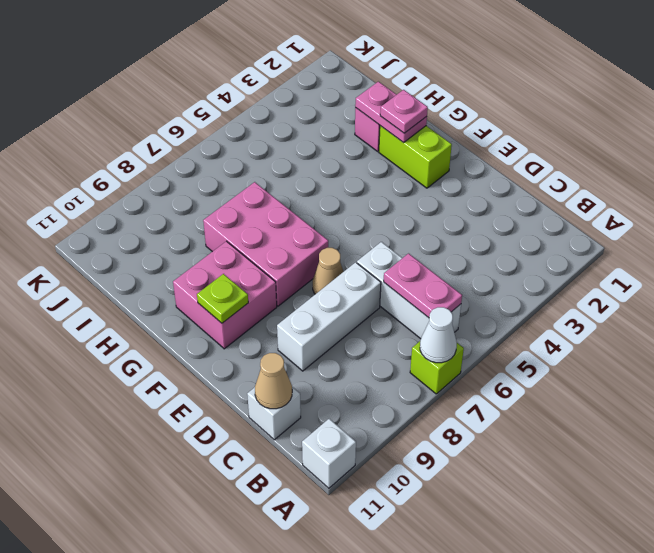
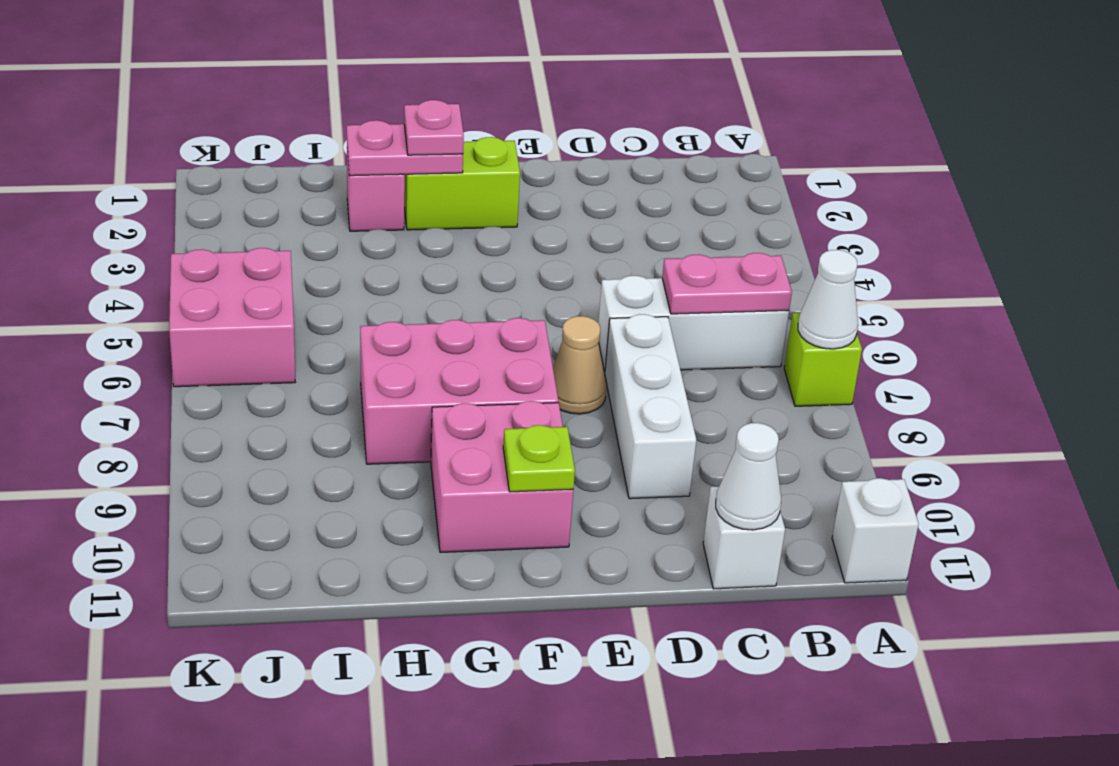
tan 1x1 cone [255,353,292,409] -> white 1x1 cone [716,423,781,530]
none -> pink 2x2 brick [169,248,295,387]

